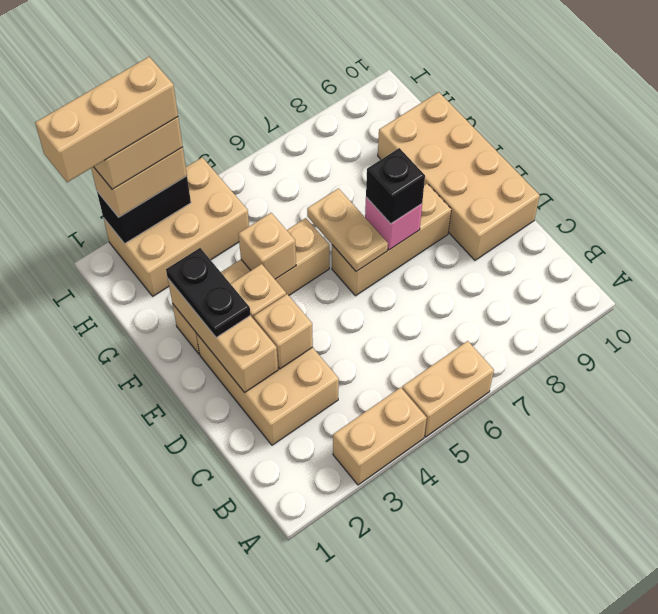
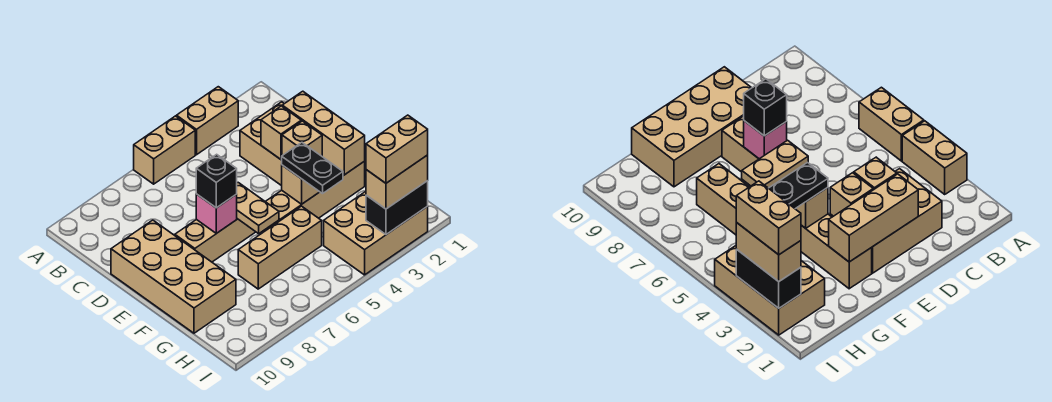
black 1x2 plate [166,248,250,338] -> black 1x2 plate moved to [282,142,343,194]
tan 1x3 brick [35,57,178,182] -> tan 1x3 brick moved to [238,206,322,289]

